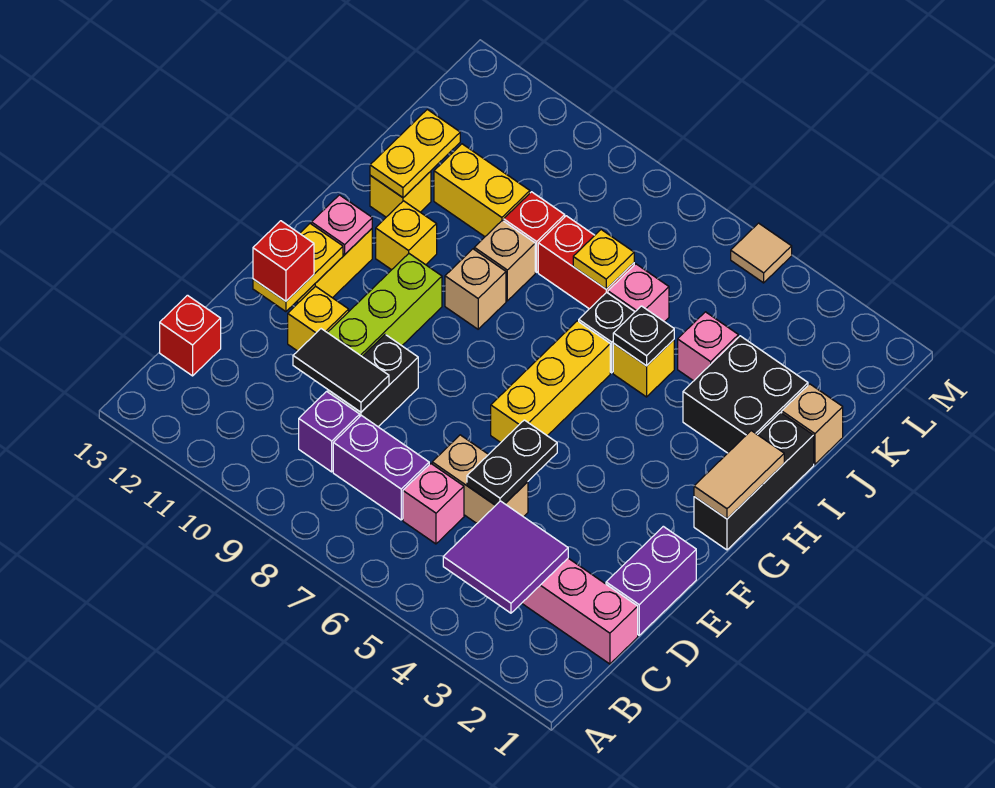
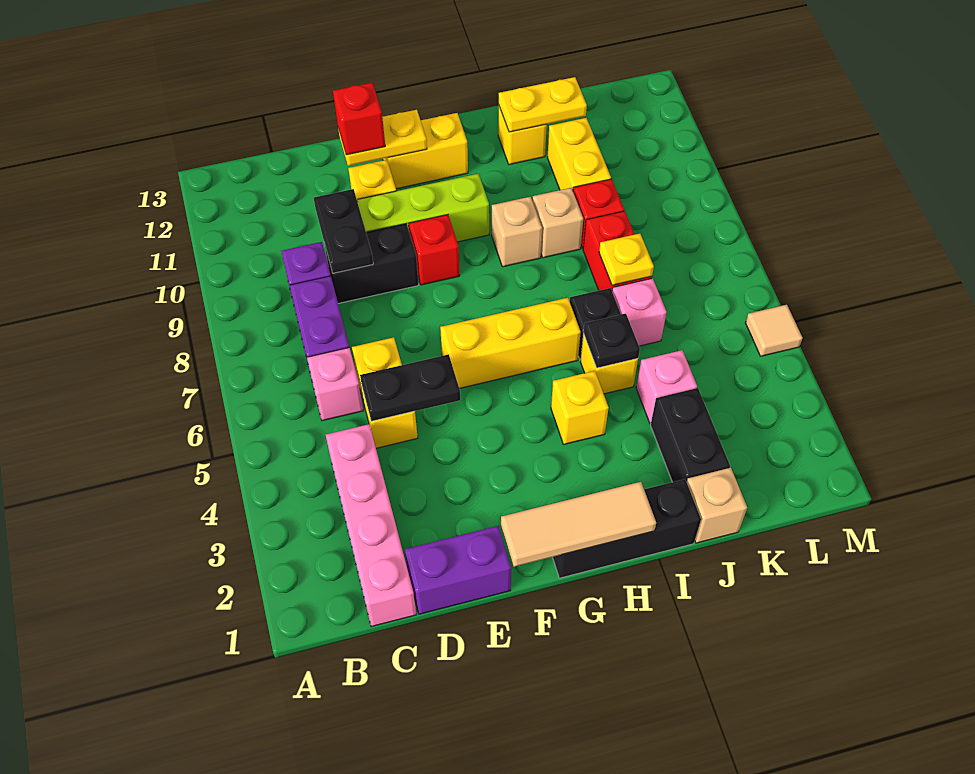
purple 2x2 tile [443,501,568,613] -> none
red 1x1 brick [160,295,221,376] -> red 1x1 brick moved to [409,215,460,285]
tan 1x2 brick [432,435,528,523] -> yellow 1x2 brick [352,337,418,448]
black 1x2 tile [293,329,389,412] -> black 1x2 plate [314,189,373,273]
tan 1x2 tile [694,431,784,519] -> tan 1x3 tile [501,482,656,567]
pink 1x1 plate [311,195,372,255] -> none
yellow 1x1 brick [376,201,437,270] -> yellow 1x1 brick moved to [551,371,609,444]
black 2x2 brick [683,336,808,453] -> black 1x2 brick [651,388,730,482]

